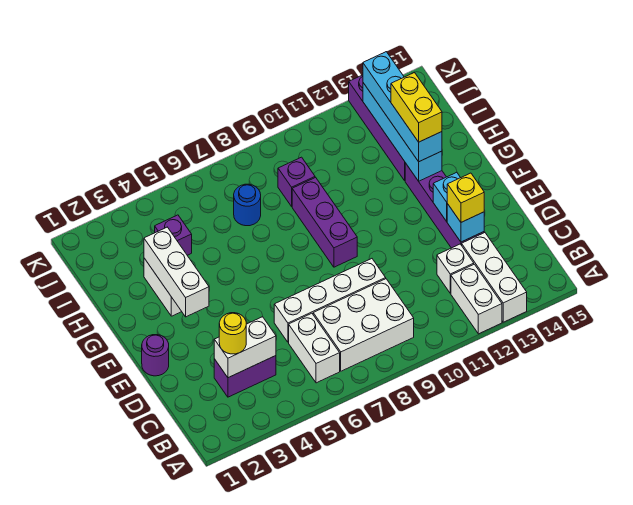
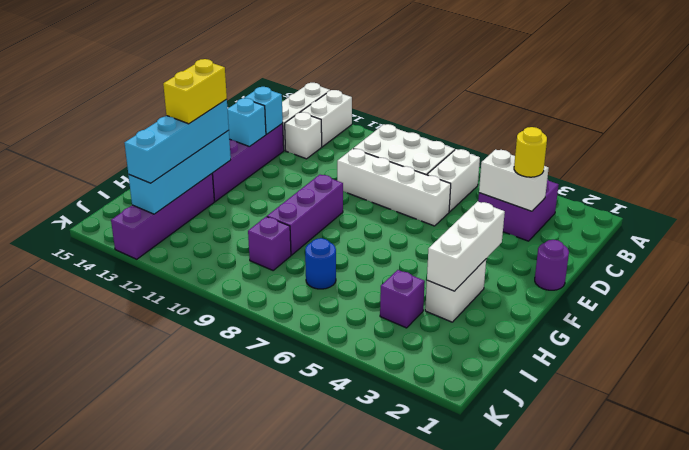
purple 1x2 brick [214,356,276,397] -> purple 2x2 brick [478,179,559,241]
yellow 1x1 brick [447,173,484,222] -> none

